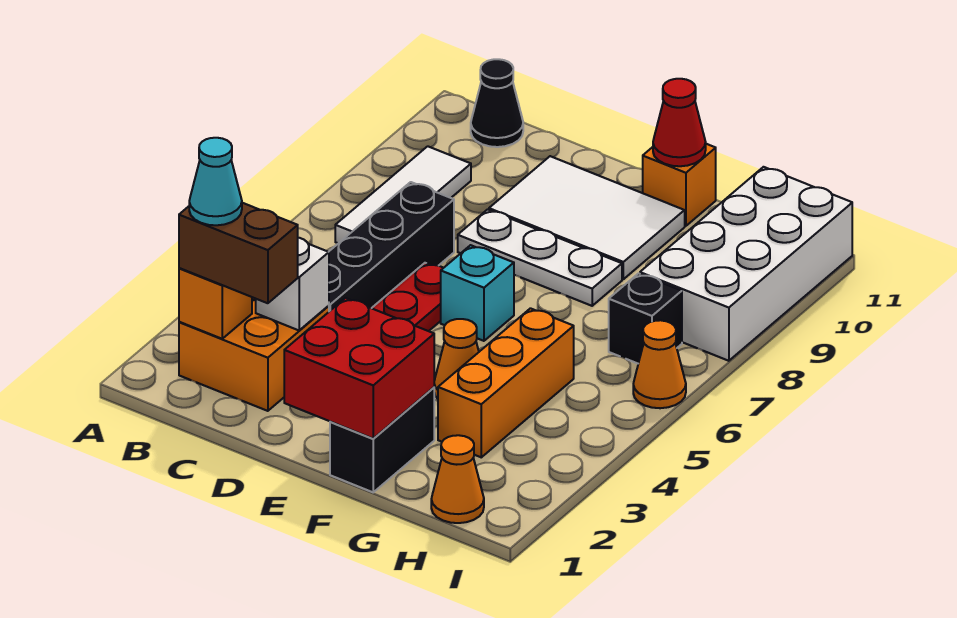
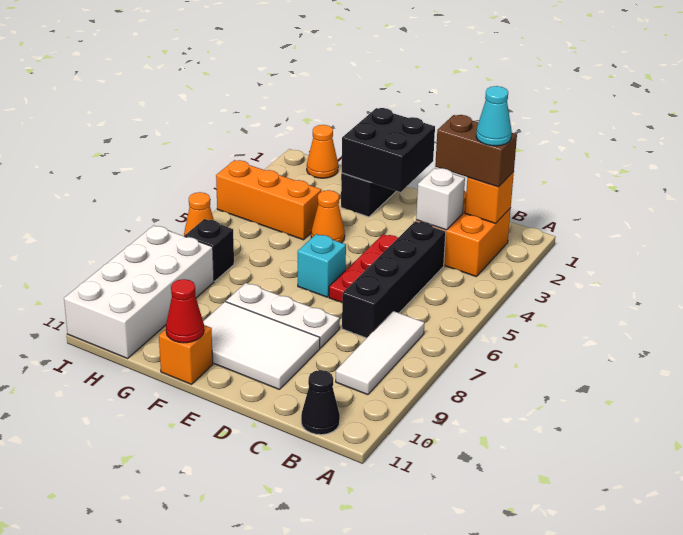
red 2x2 brick [284,298,434,438] -> black 2x2 brick [342,108,435,192]
orange 1x3 brick [438,308,574,457] -> orange 1x3 brick turned to [216,160,321,240]

